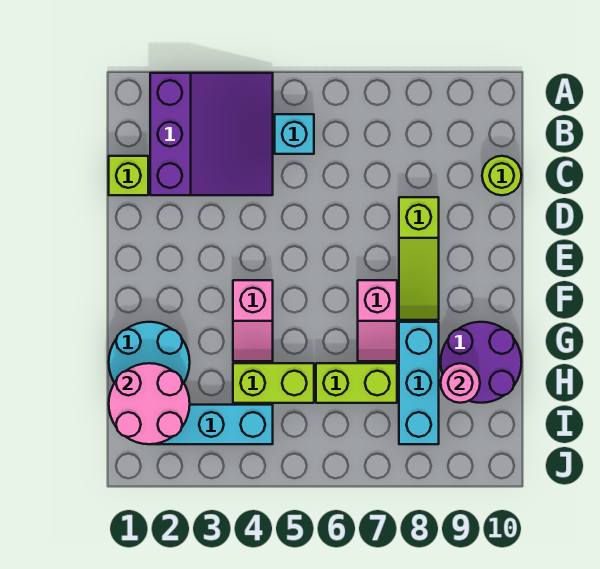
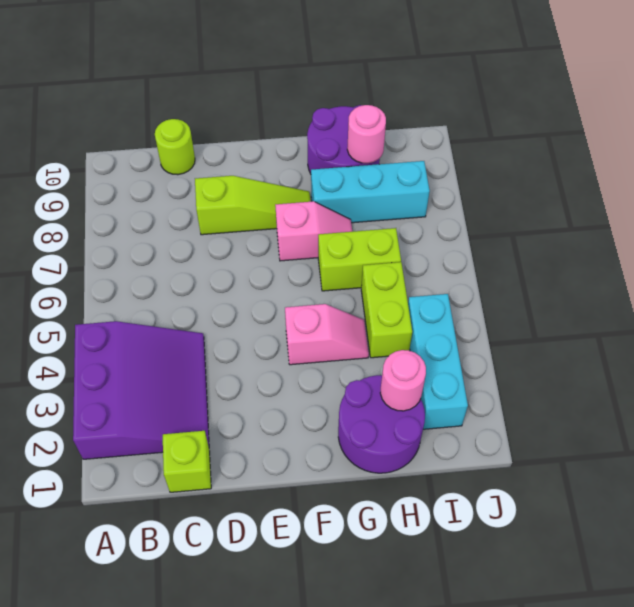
purple 3x3 slope [150,73,273,195] -> purple 3x3 slope turned to [73,321,209,459]
cyan 1x1 brick [275,114,314,154] -> none
cyan 2x2 round brick [109,322,190,383] -> purple 2x2 round brick [338,375,425,473]
pink 2x2 round brick [109,363,190,444] -> pink 1x1 round brick [380,350,426,411]
lime 1x2 brick [316,363,397,403] -> lime 1x2 brick turned to [318,228,401,291]

